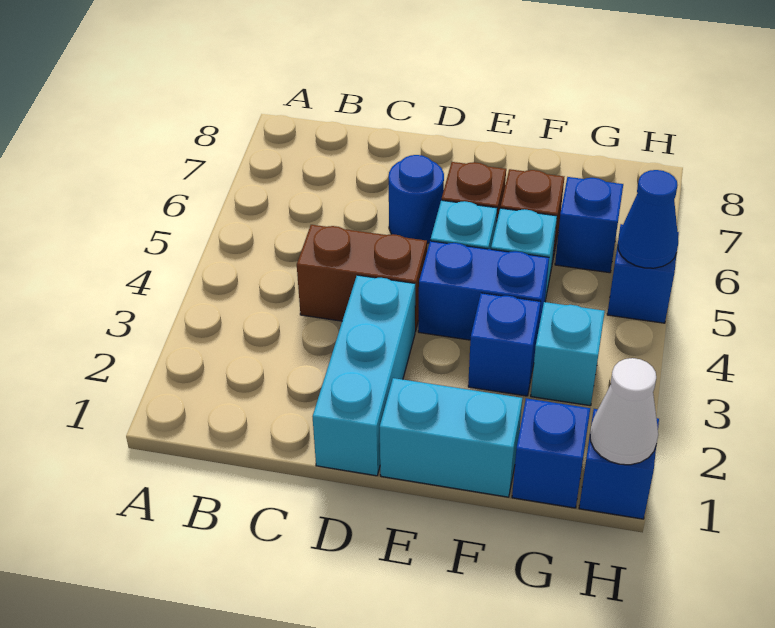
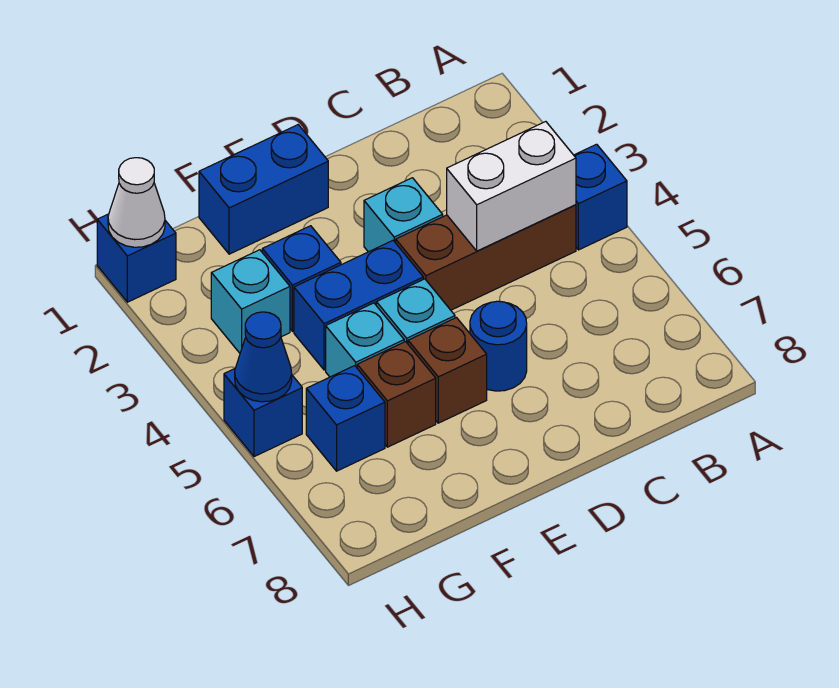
none -> white 1x2 brick [447,122,576,251]
brown 1x2 brick [297,225,427,332] -> brown 1x3 brick [396,205,576,310]
cyan 1x3 brick [312,275,415,476] -> cyan 1x1 brick [364,178,443,252]
cyan 1x2 brick [380,378,522,497] -> blue 1x2 brick [199,125,328,254]
blue 1x1 brick [512,398,590,508] -> blue 1x1 brick moved to [574,144,627,250]

